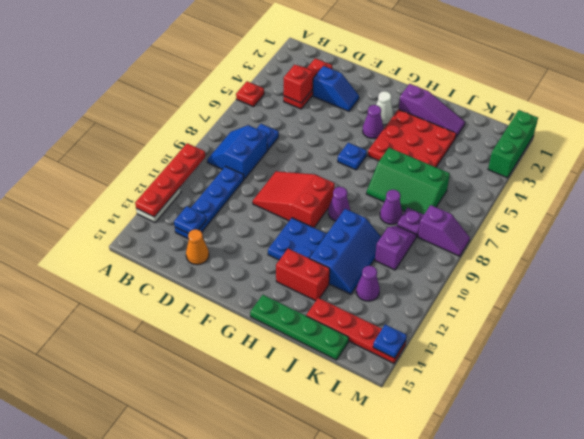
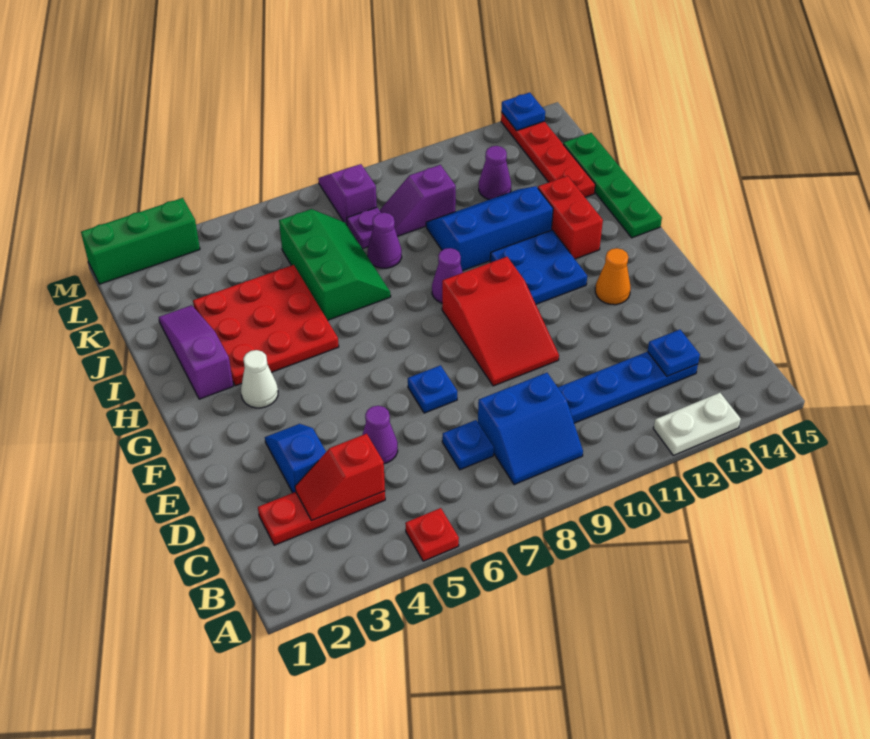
red 1x4 plate [135,143,205,217] -> none
orange 1x1 cone [186,229,209,265] -> orange 1x1 cone moved to [595,248,631,305]
purple 1x1 cone [363,105,383,139] -> purple 1x1 cone moved to [362,406,398,464]
blue 1x1 plate [338,143,367,170] -> blue 1x1 plate moved to [408,365,457,413]

